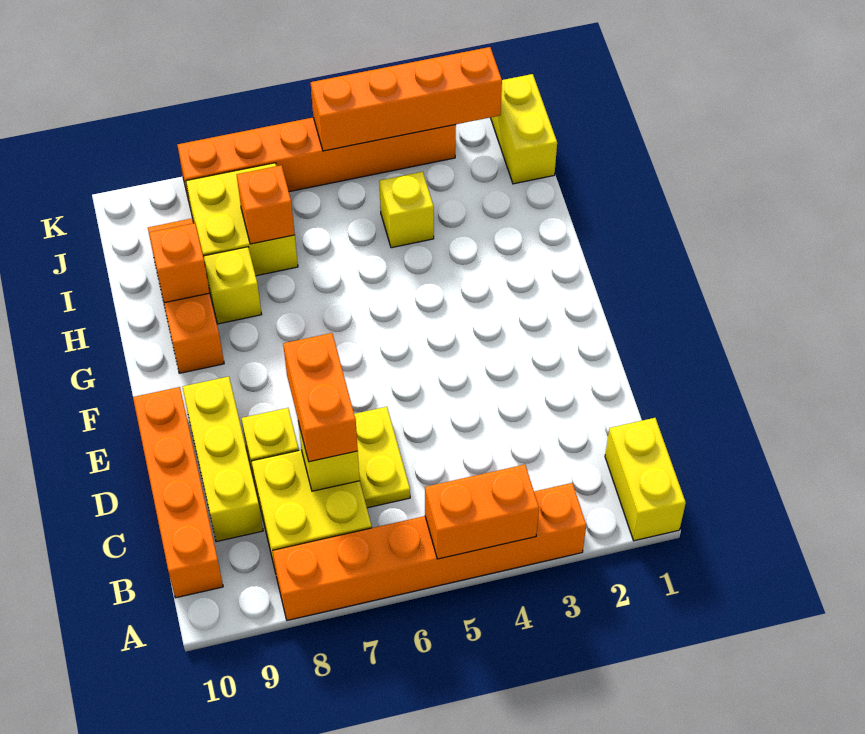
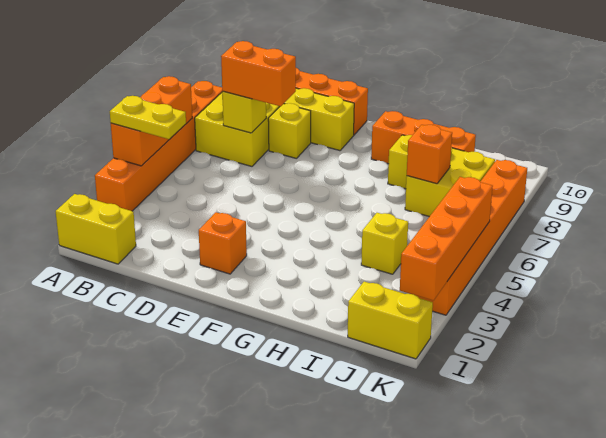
orange 1x2 brick [425,465,539,559] -> orange 1x3 brick [111,76,192,166]
yellow 1x2 plate [354,407,410,508] -> yellow 1x2 plate moved to [110,96,186,139]
orange 1x1 brick [149,223,210,303] -> orange 1x1 brick moved to [199,212,247,274]

